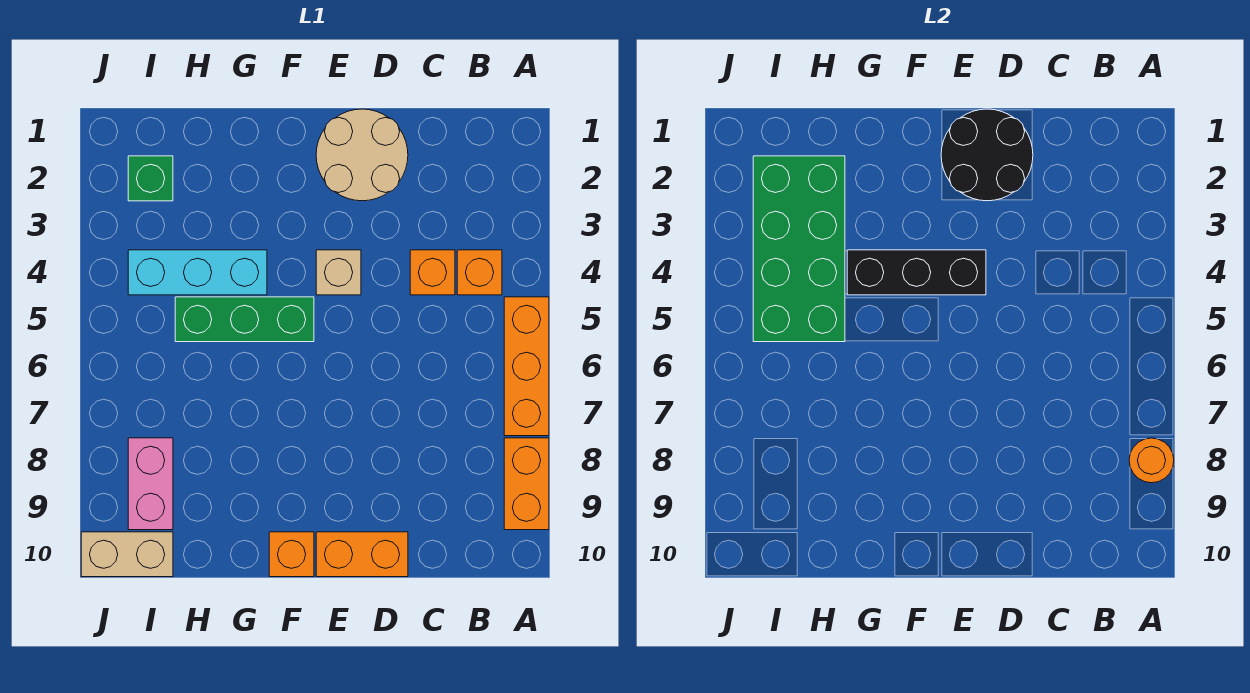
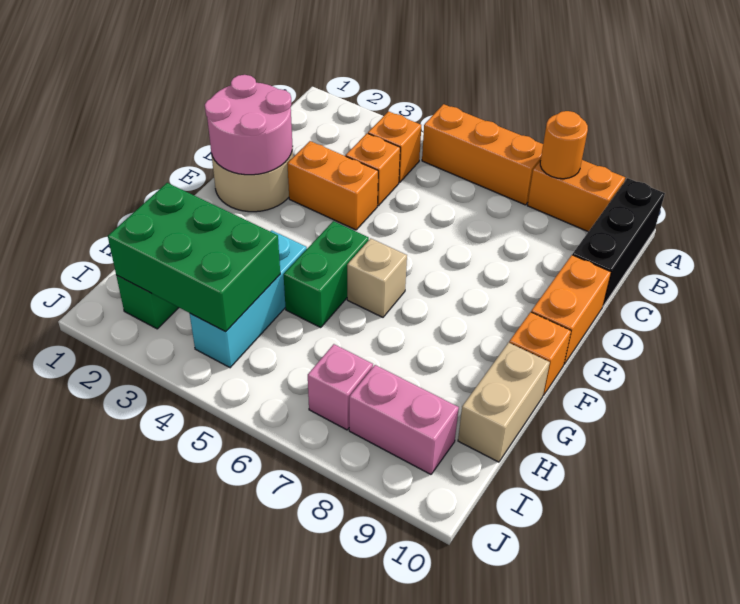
black 2x2 round brick [941,109,1033,201] -> pink 2x2 round brick [205,75,293,175]
none -> orange 1x2 brick [287,141,378,230]
tan 1x1 brick [316,250,361,295] -> tan 1x1 brick moved to [347,238,407,317]
black 1x3 brick [847,250,986,295] -> black 1x3 brick moved to [573,178,665,306]
green 1x3 brick [175,297,314,342] -> green 1x2 brick [284,221,369,328]
green 2x4 brick [753,156,845,342] -> green 2x3 brick [108,183,280,332]
none -> pink 1x1 brick [308,344,373,430]
tan 1x2 brick [81,532,173,577] -> tan 1x2 brick moved to [458,343,550,462]

